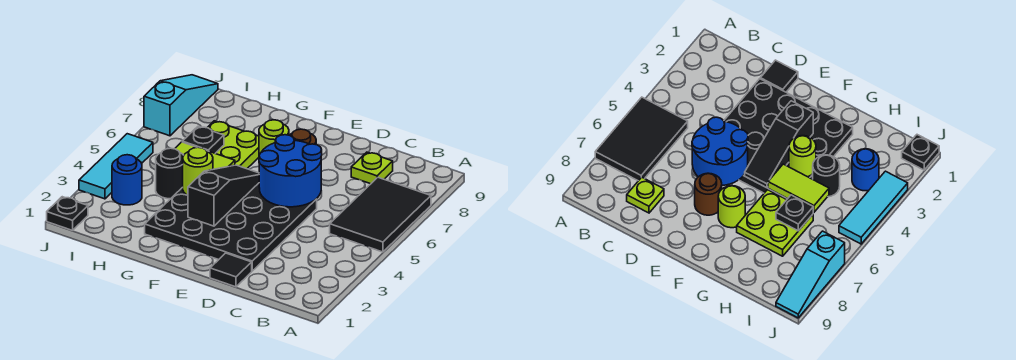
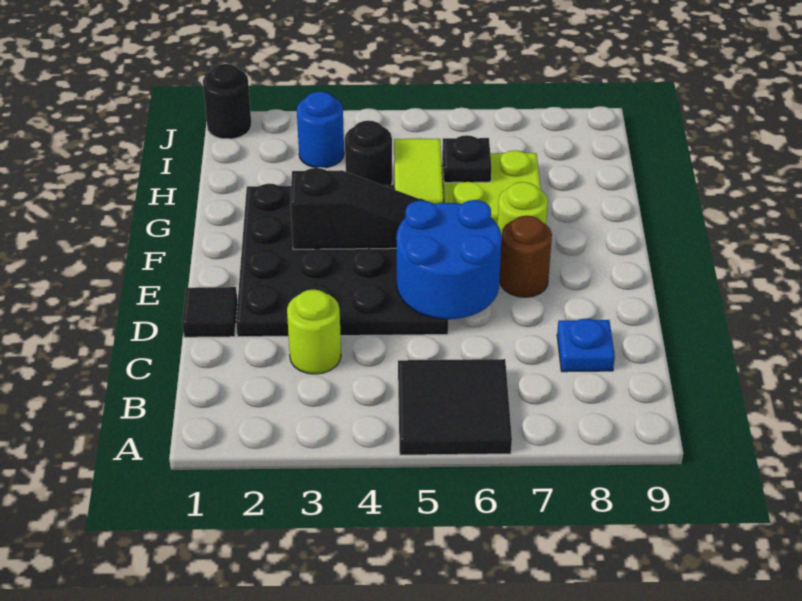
black 2x3 tile [330,177,431,252] -> black 2x2 tile [398,359,512,455]
lime 1x1 plate [351,152,393,184] -> blue 1x1 plate [557,319,615,372]
lime 1x1 round brick [183,147,213,196] -> lime 1x1 round brick moved to [287,290,341,374]
black 1x1 plate [47,197,88,230] -> black 1x1 round brick [203,64,252,139]
cyan 1x3 tile [79,134,153,199] -> none
cyan 1x3 slope [144,75,218,136] -> none

